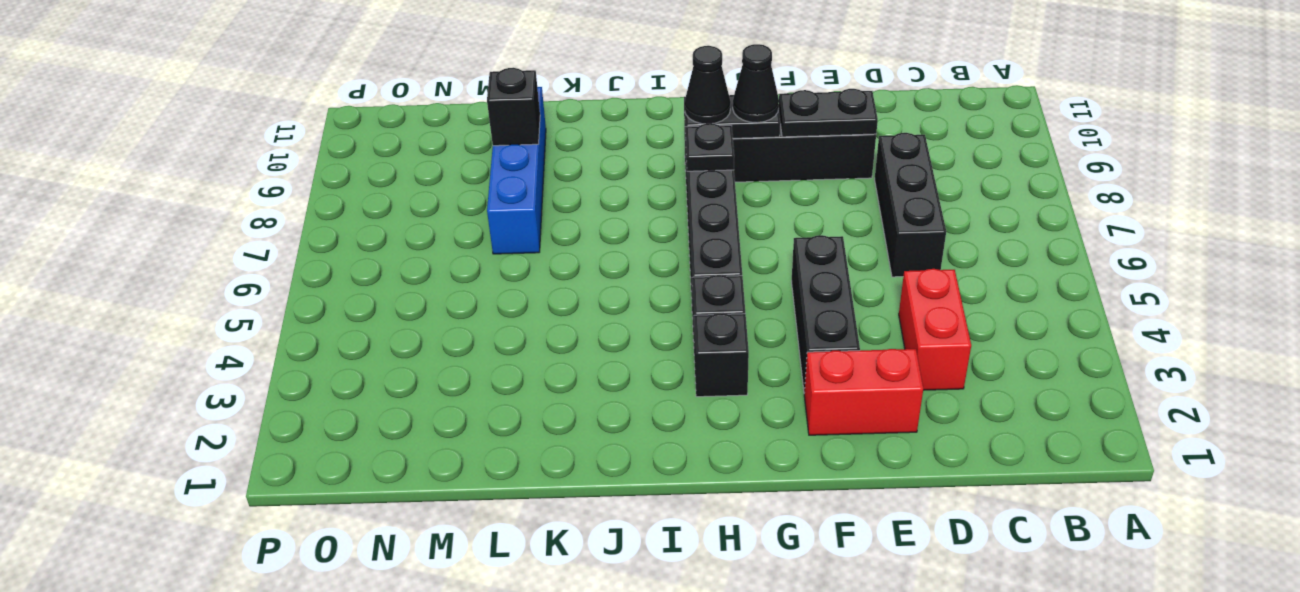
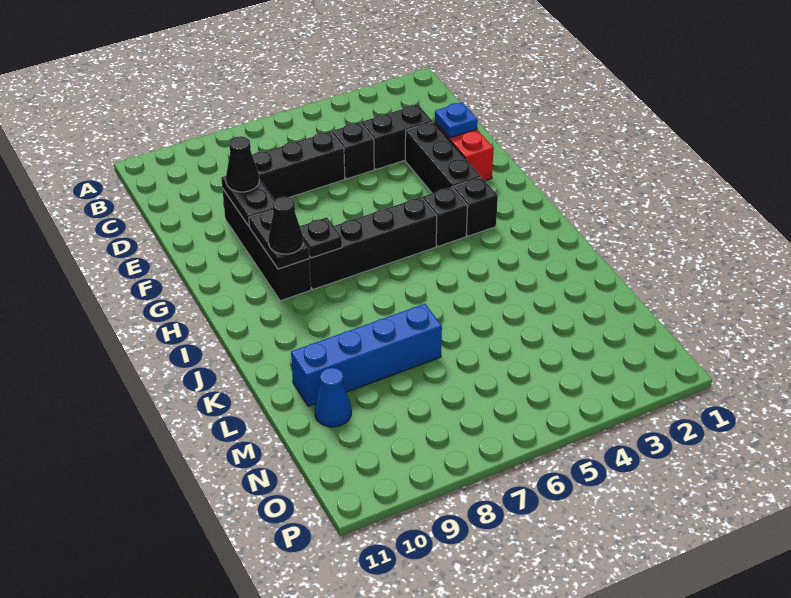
red 1x2 brick [899,269,971,390] -> black 1x2 brick [361,104,432,169]
none -> blue 1x1 plate [435,102,478,138]
black 1x3 brick [791,235,860,393] -> black 1x3 brick turned to [405,122,481,193]
black 1x1 cone [733,44,779,123] -> black 1x1 cone moved to [226,136,259,192]
black 1x1 brick [487,68,540,146] -> black 1x1 brick moved to [332,122,374,179]
none -> blue 1x1 cone [315,368,351,427]

